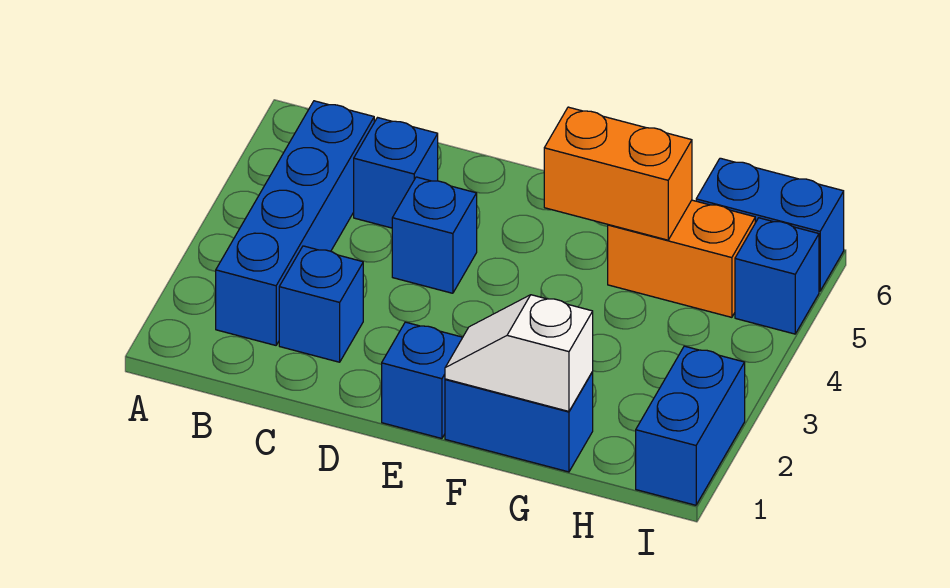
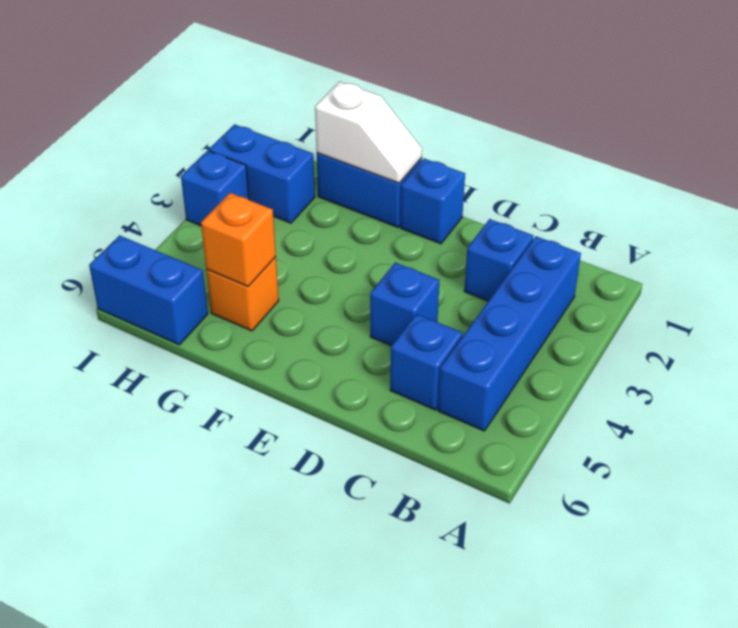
orange 1x2 brick [544,107,692,240] -> orange 1x1 brick [201,193,276,287]
orange 1x2 brick [608,200,755,317] -> orange 1x1 brick [206,257,279,331]
blue 1x2 brick [636,346,745,505] -> blue 1x2 brick turned to [209,124,315,223]
blue 1x1 brick [735,218,819,334] -> blue 1x1 brick moved to [181,150,249,226]

